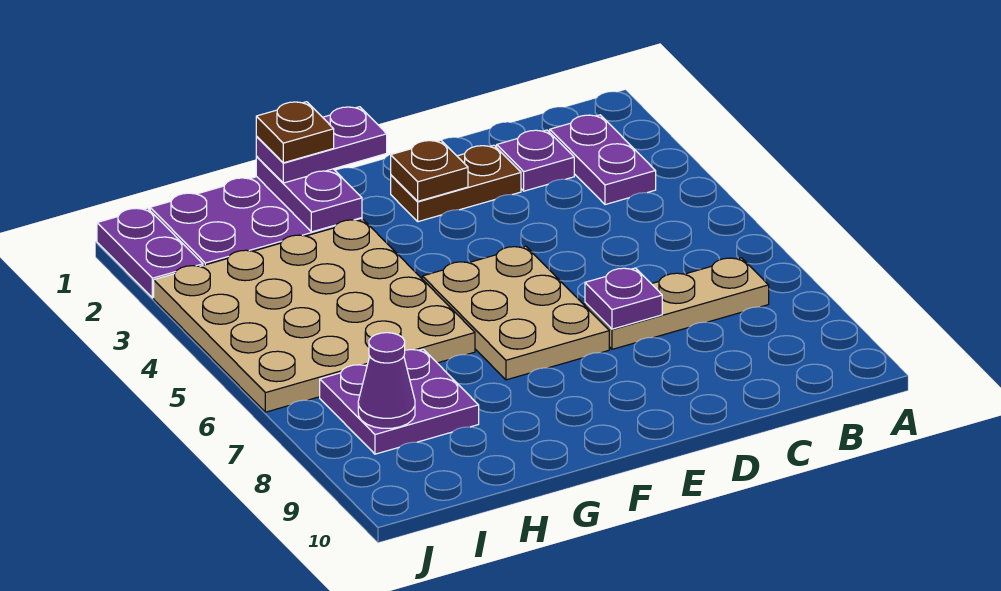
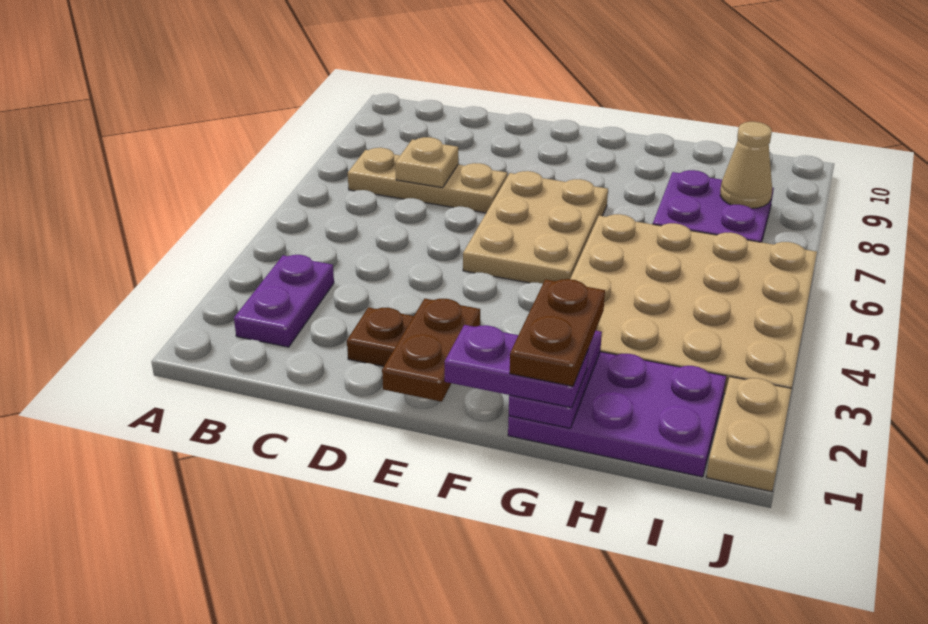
purple 1x1 plate [497,130,574,191] -> none
none -> tan 1x1 plate [395,137,458,188]
purple 1x1 plate [585,268,662,329] -> none
brown 1x1 plate [391,140,468,201] -> brown 1x2 plate [382,299,480,402]
brown 1x1 plate [256,102,334,163] -> brown 1x2 plate [510,279,605,386]
purple 1x1 cone [358,333,415,428] -> tan 1x1 cone [720,122,772,209]
purple 1x2 plate [97,208,203,298] -> tan 1x2 plate [706,377,792,492]

